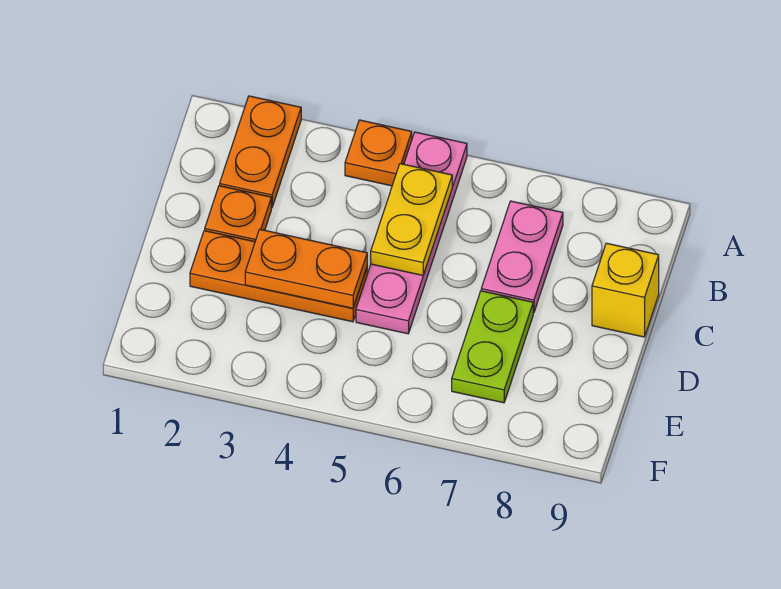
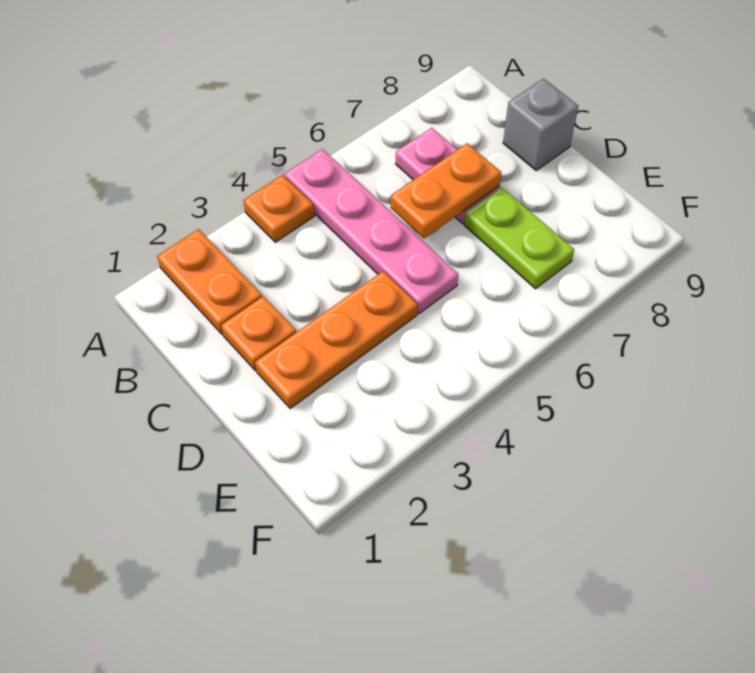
yellow 1x2 plate [371,164,452,275] -> none
yellow 1x1 brick [592,243,659,337] -> grey 1x1 brick [503,79,578,170]
orange 1x2 plate [245,229,367,308] -> orange 1x2 plate moved to [391,143,501,238]

